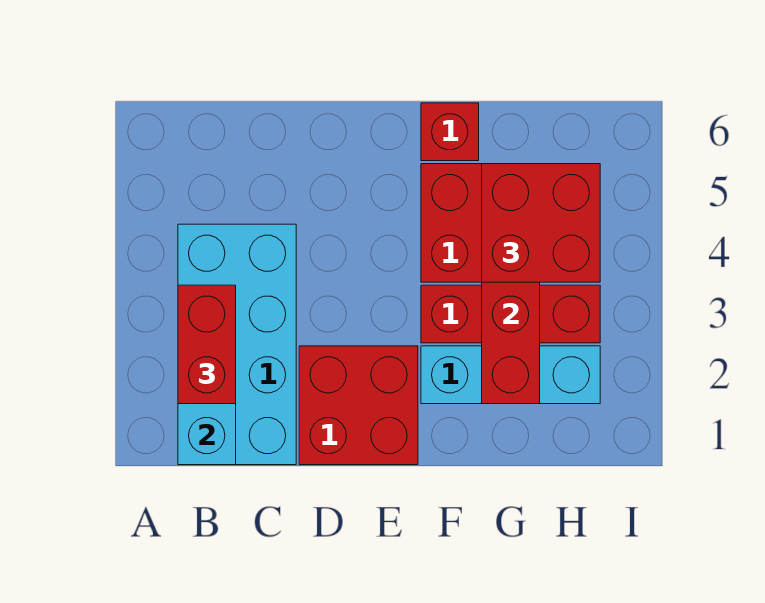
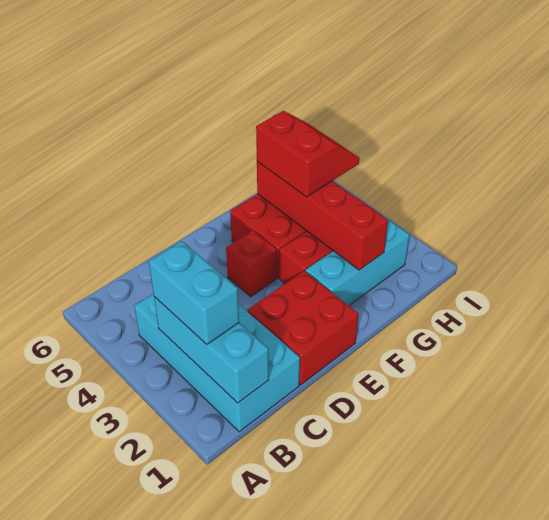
red 1x2 brick [178,285,236,404] -> cyan 1x2 brick [149,241,239,344]
red 1x1 brick [421,103,479,161] -> red 1x1 brick moved to [226,231,277,297]
red 2x2 brick [482,164,600,282] -> red 2x2 slope [256,111,359,197]

